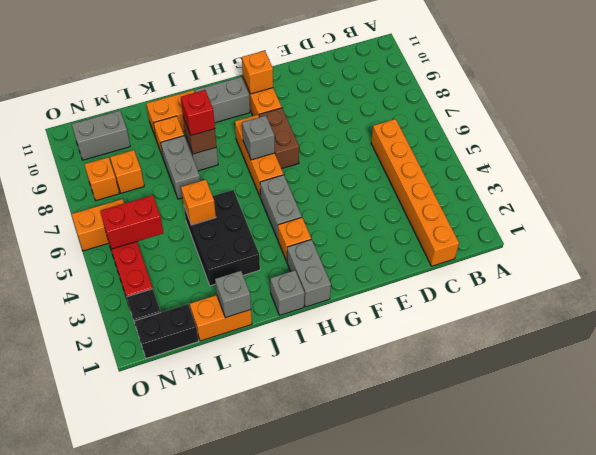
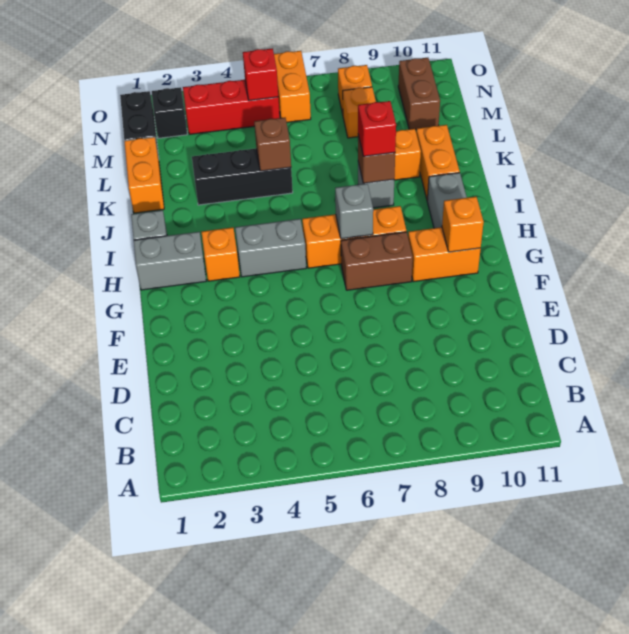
orange 1x6 brick [371,119,459,266] -> none
black 2x3 brick [184,190,260,286] -> black 1x3 brick [192,149,293,205]
grey 1x1 brick [215,271,251,318] -> none
orange 1x1 brick [181,180,216,225] -> brown 1x1 brick [254,118,291,171]
grey 1x2 brick [161,136,200,199] -> none
red 1x2 brick [100,195,163,249] -> red 1x1 brick [243,48,278,101]
grey 1x2 brick [72,111,130,160] -> brown 1x2 brick [398,58,440,130]

